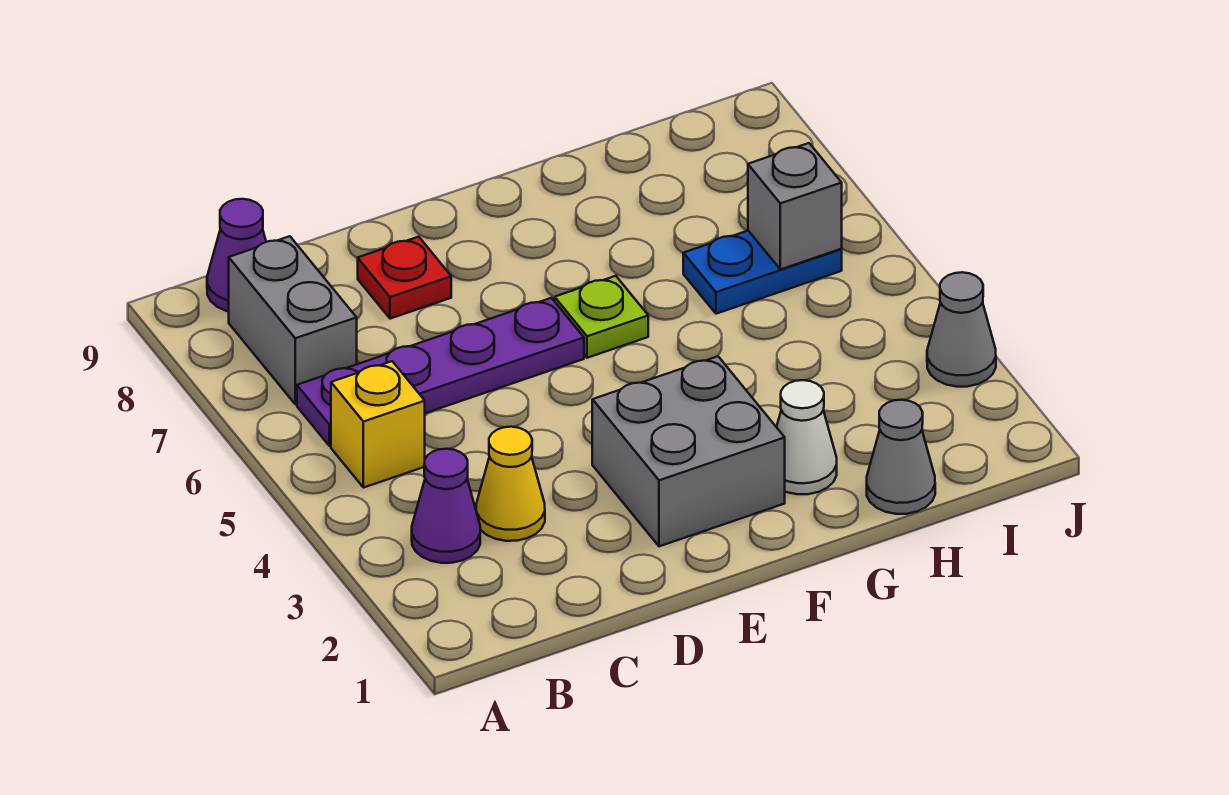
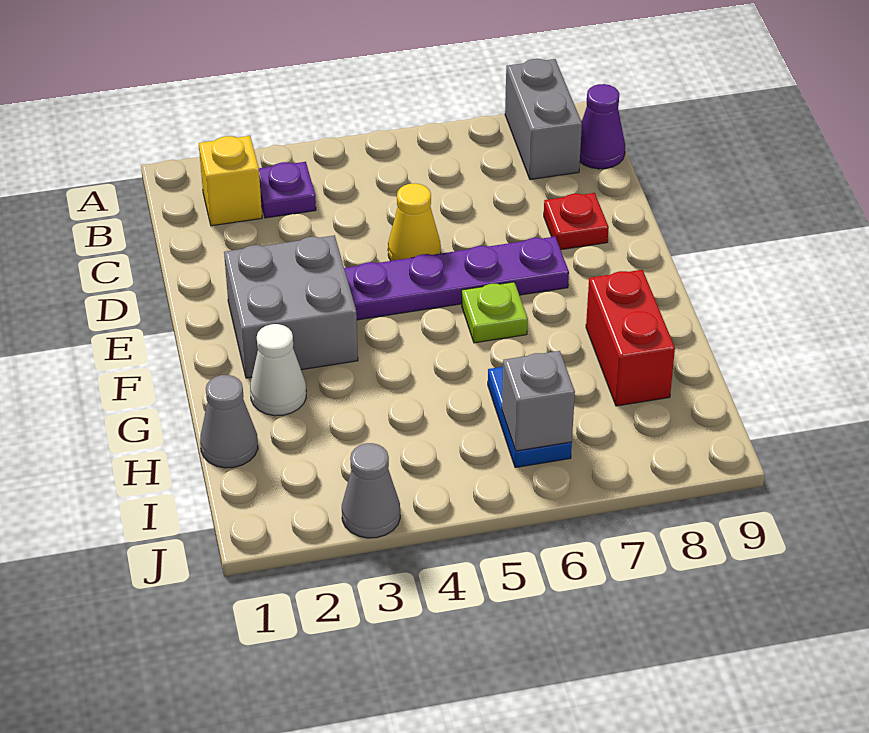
purple 1x1 cone [412,449,480,563] -> purple 1x1 plate [259,162,316,218]
yellow 1x1 brick [331,361,425,488] -> yellow 1x1 brick moved to [199,136,262,226]
purple 1x4 plate [297,298,584,446] -> purple 1x4 plate turned to [344,237,569,320]
grey 1x2 brick [229,236,357,404] -> grey 1x2 brick turned to [505,59,582,180]
yellow 1x1 cone [476,427,545,541] -> yellow 1x1 cone moved to [388,183,441,261]
none -> red 1x2 brick [586,270,675,406]

